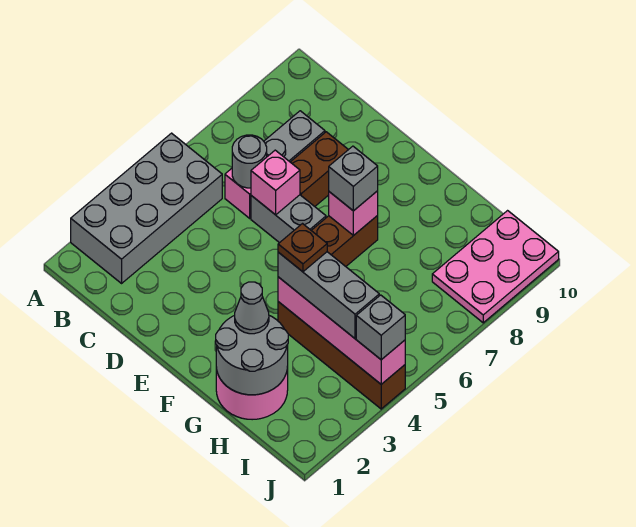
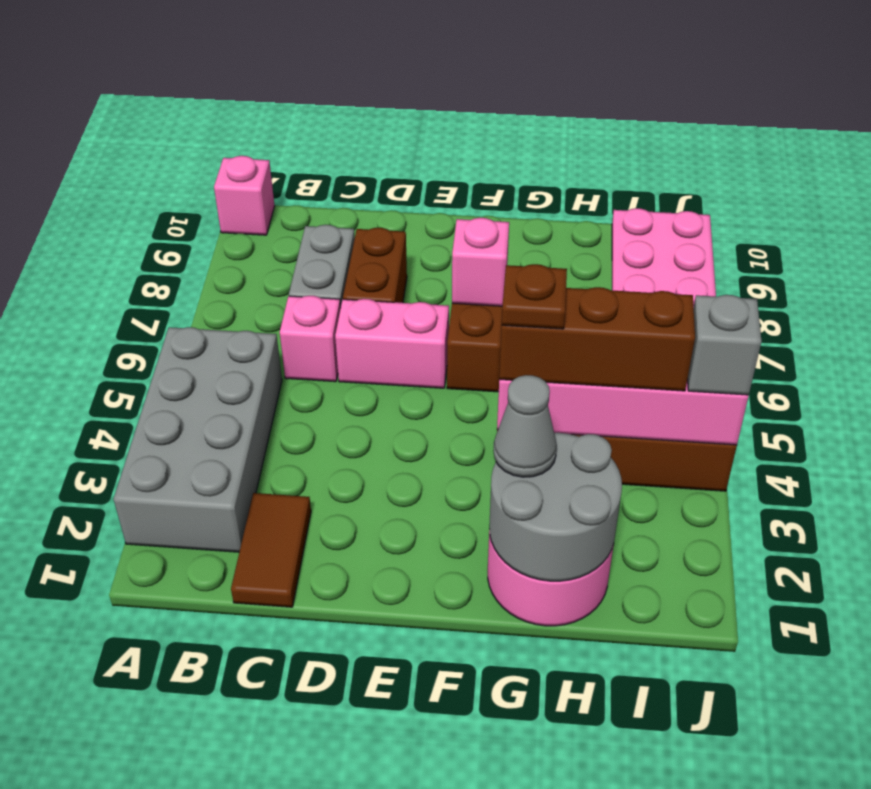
none -> brown 1x2 tile [231,493,311,607]
grey 1x1 round brick [232,135,267,188] -> none
grey 1x2 brick [251,195,326,243] -> pink 1x2 brick [335,299,449,388]
pink 1x1 brick [251,150,300,215] -> pink 1x1 brick moved to [214,156,275,235]
grey 1x1 brick [329,146,378,211] -> none
grey 1x3 brick [278,252,379,338] -> brown 1x3 brick [499,287,695,391]

